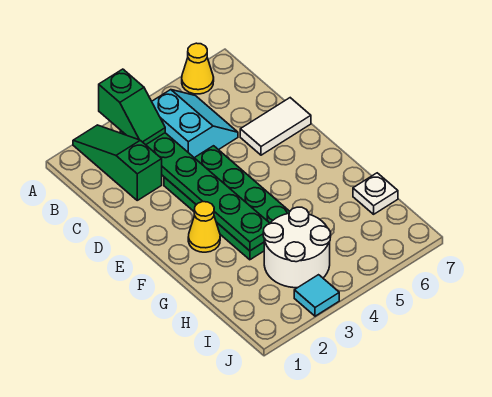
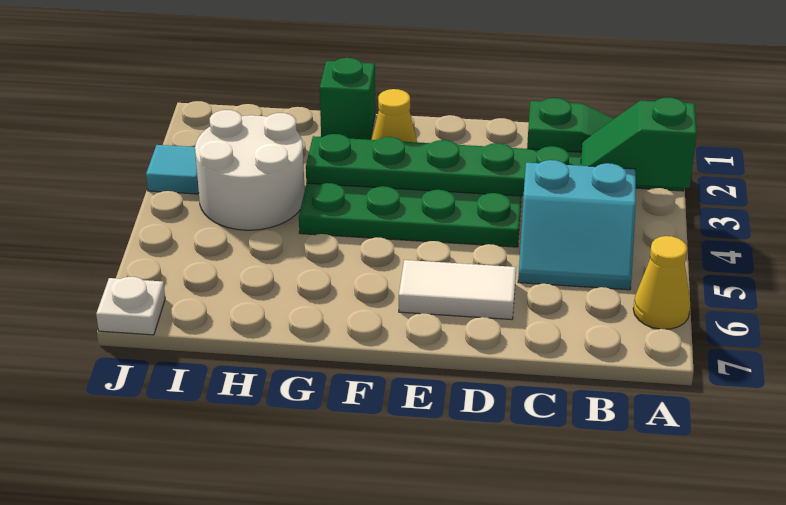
white 1x2 tile [240,98,311,155] -> white 1x2 tile turned to [399,260,516,320]
none -> green 1x1 brick [320,58,375,140]
white 1x1 plate [353,173,398,214] -> white 1x1 plate moved to [96,277,165,335]

